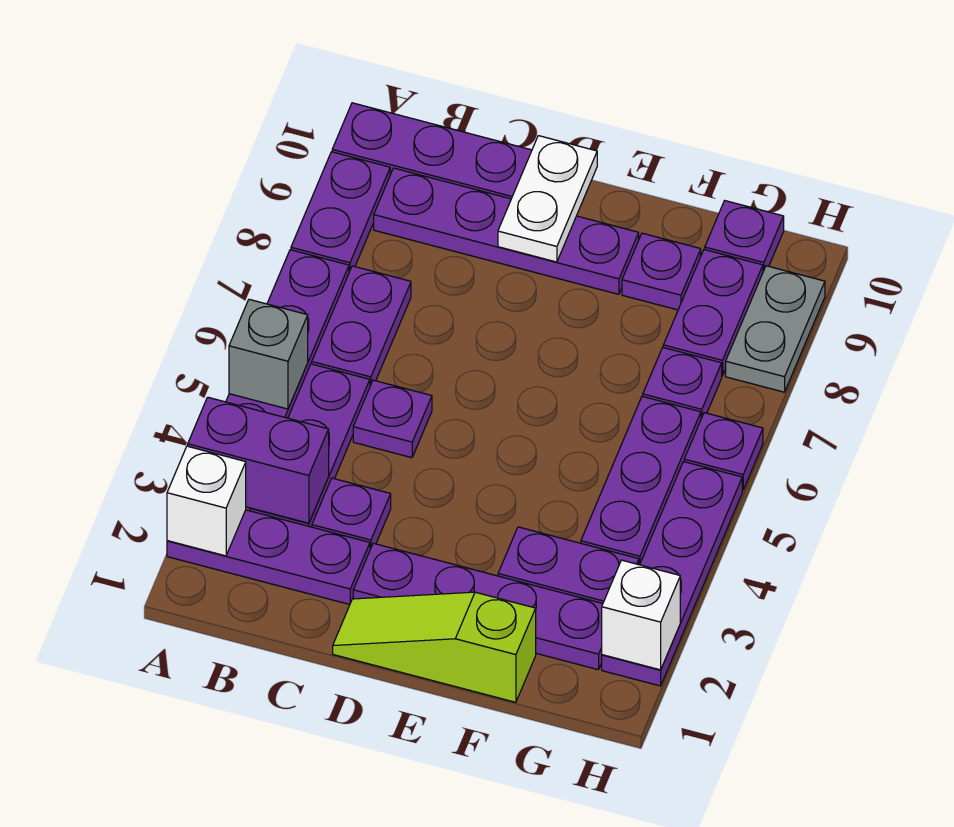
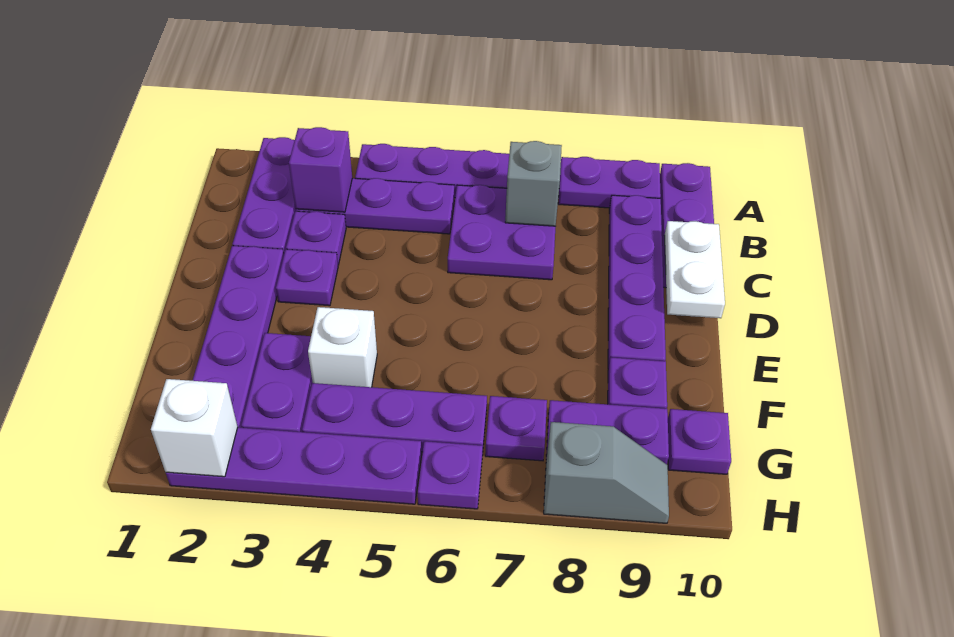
white 1x1 brick [167,446,246,556] -> white 1x1 brick moved to [308,307,377,387]
purple 1x2 brick [188,397,329,523] -> purple 1x1 brick [289,127,352,212]
grey 1x1 brick [229,299,308,409] -> grey 1x1 brick moved to [505,141,562,226]
purple 1x2 plate [312,266,411,386] -> purple 2x2 plate [448,185,555,280]
purple 1x1 plate [353,380,432,458] -> purple 1x1 plate moved to [276,249,338,306]
lime 1x3 slope [333,592,536,702] -> none
white 1x2 plate [498,136,597,262] -> white 1x2 plate turned to [664,221,725,318]
grey 1x2 plate [726,266,825,392] -> grey 1x2 slope [544,422,669,523]

